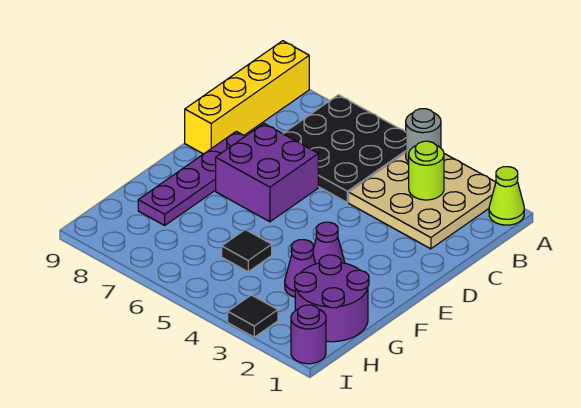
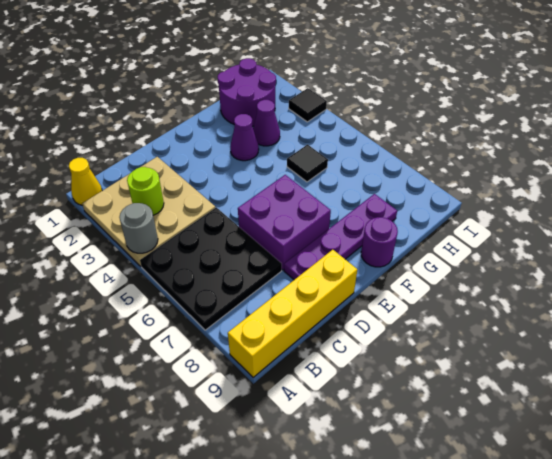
lime 1x1 cone [489,167,524,225] -> yellow 1x1 cone [69,158,102,205]
purple 1x1 round brick [291,305,326,364] -> purple 1x1 round brick moved to [361,217,398,267]

